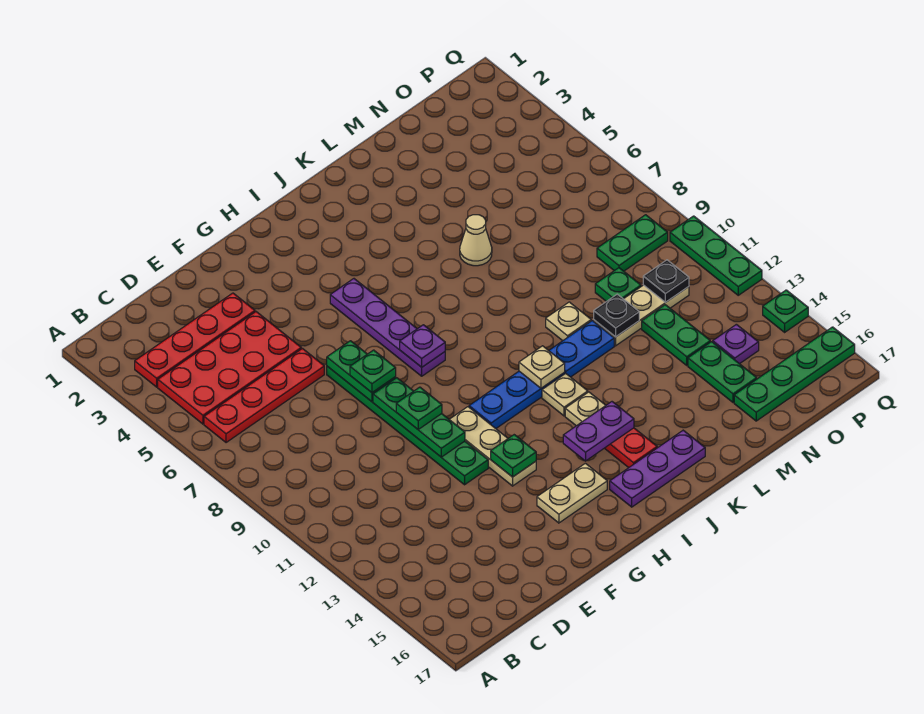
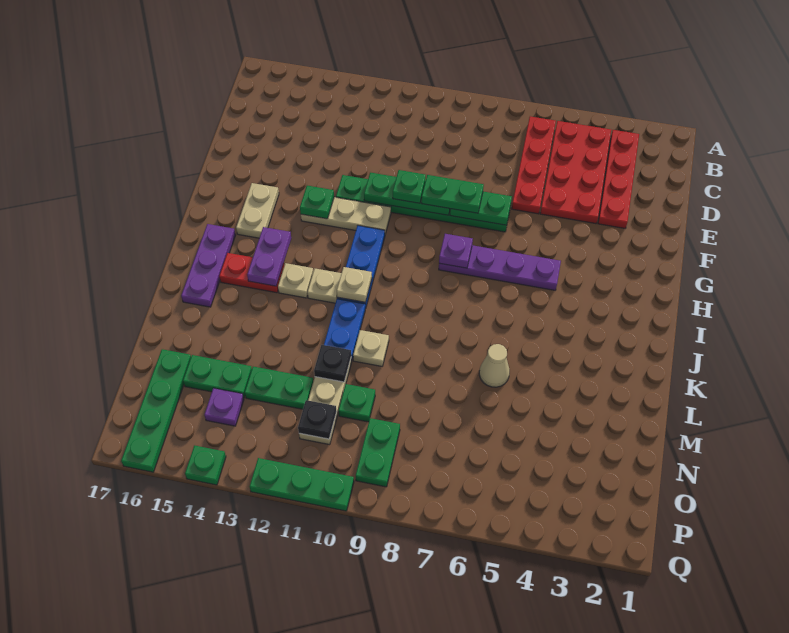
green 1x1 plate [350,350,396,393] -> green 1x2 plate [421,175,484,213]

